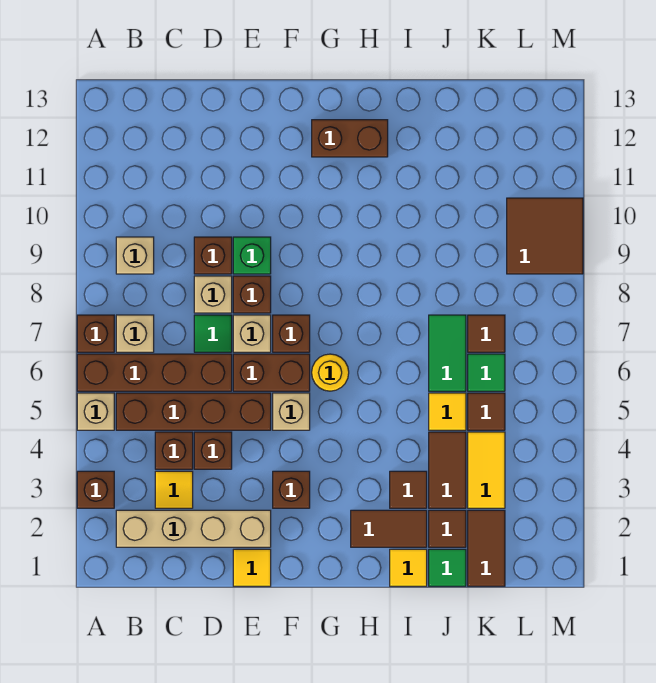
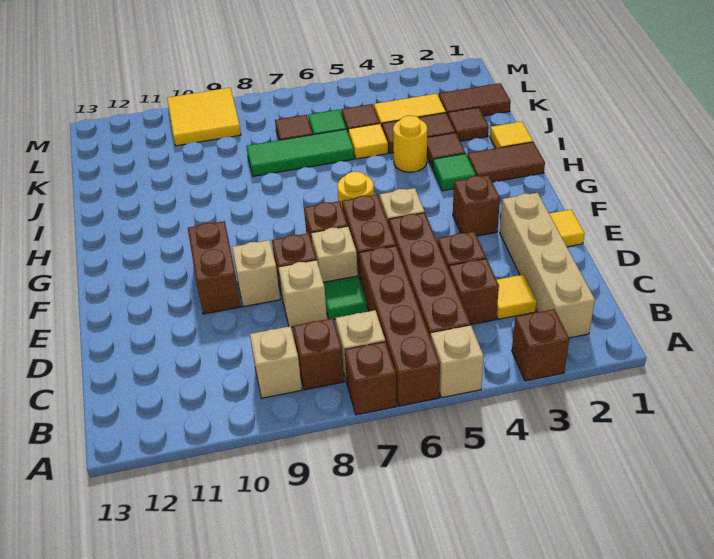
brown 1x1 brick [194,237,232,274] -> brown 1x1 brick moved to [293,318,344,390]
green 1x1 brick [233,237,271,274] -> tan 1x1 brick [232,240,280,307]
brown 1x2 brick [312,120,388,157] -> brown 1x2 brick moved to [188,221,241,314]
brown 1x2 tile [351,510,427,547] -> brown 1x2 tile turned to [467,142,545,182]
none -> yellow 1x1 round brick [393,116,427,172]
green 1x1 tile [429,549,466,586] -> green 1x1 tile moved to [433,153,476,191]
green 1x2 tile [429,315,466,391] -> green 1x3 tile [246,129,354,176]
brown 2x2 tile [507,198,583,274] -> yellow 2x2 tile [167,88,241,146]

